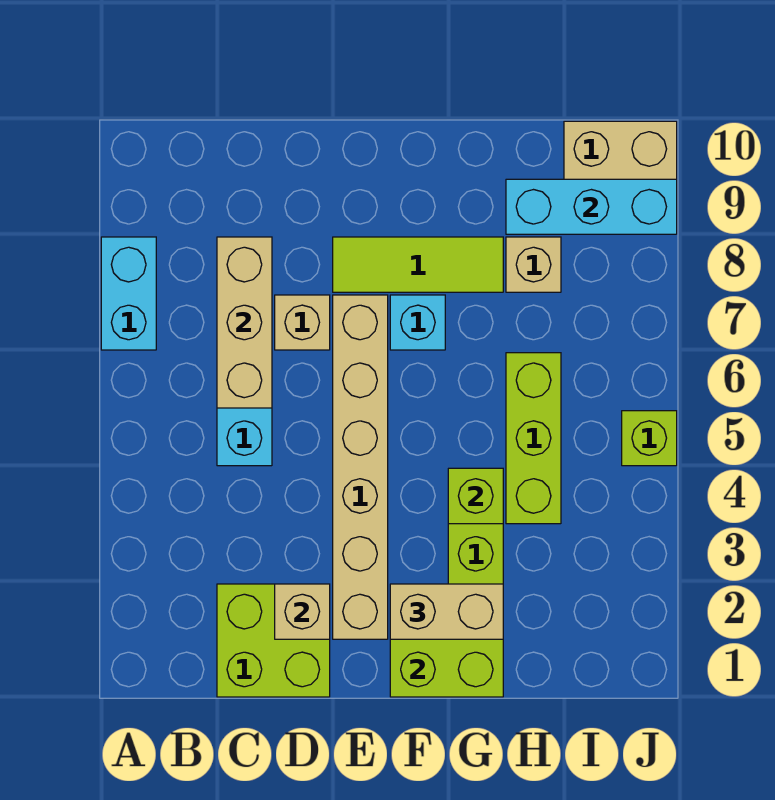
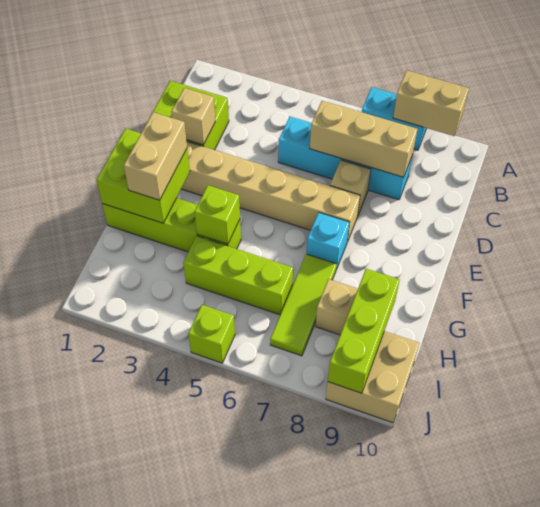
none -> tan 1x2 brick [393,71,469,136]
lime 1x3 tile [333,237,503,292] -> lime 1x3 tile moved to [270,254,337,356]
cyan 1x3 brick [506,179,677,234] -> lime 1x3 brick [328,269,400,393]

